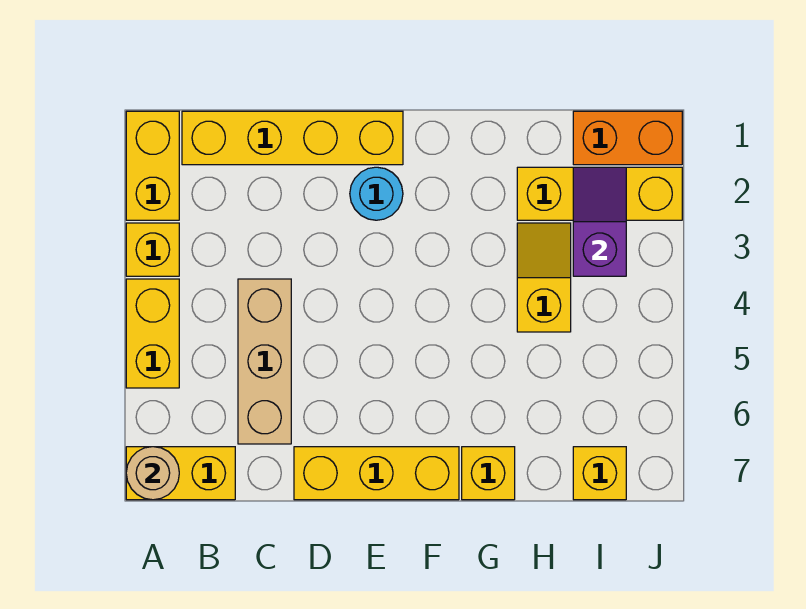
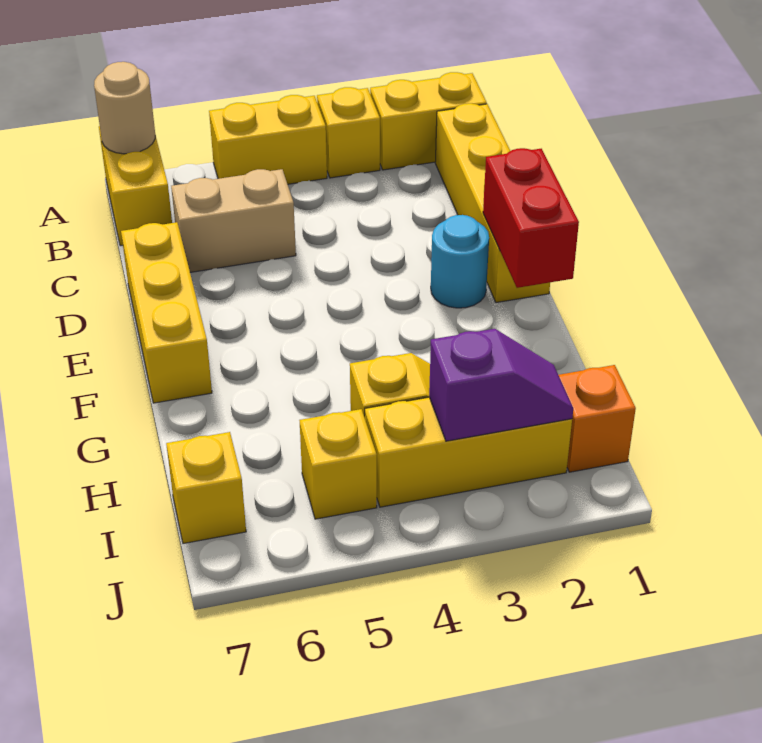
tan 1x3 brick [238,279,291,444] -> tan 1x2 brick [171,169,296,272]
none -> red 1x2 brick [483,148,579,288]
yellow 1x1 brick [462,447,515,500] -> yellow 1x1 brick moved to [300,409,377,519]
yellow 1x3 brick [517,167,682,220] -> yellow 1x3 brick turned to [365,397,572,507]
orange 1x2 brick [573,111,682,165] -> orange 1x1 brick [559,365,636,472]

